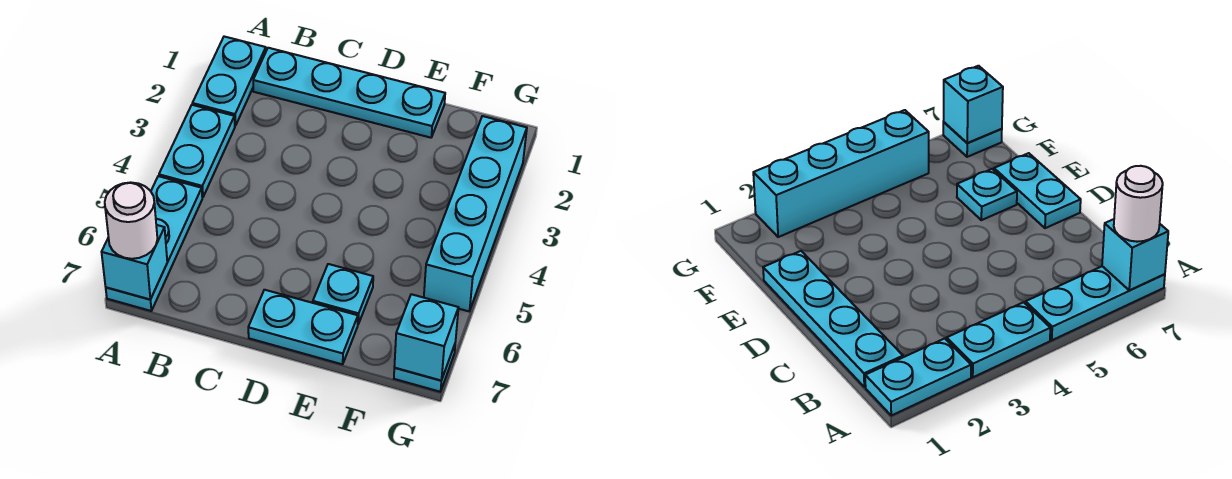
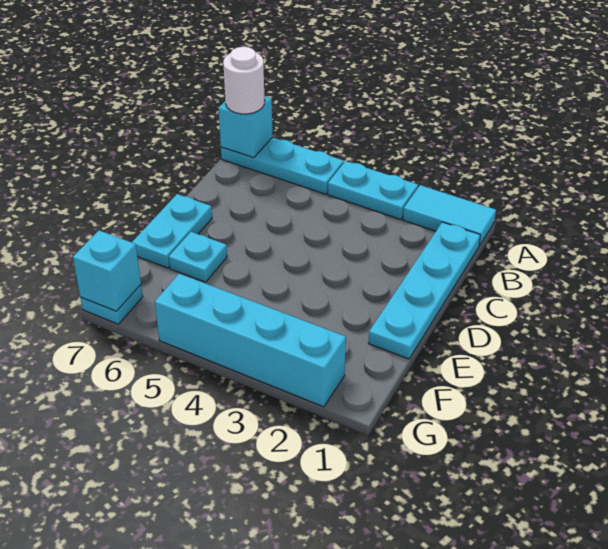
cyan 1x2 plate [192,37,266,126] -> cyan 1x2 tile [403,185,496,246]

